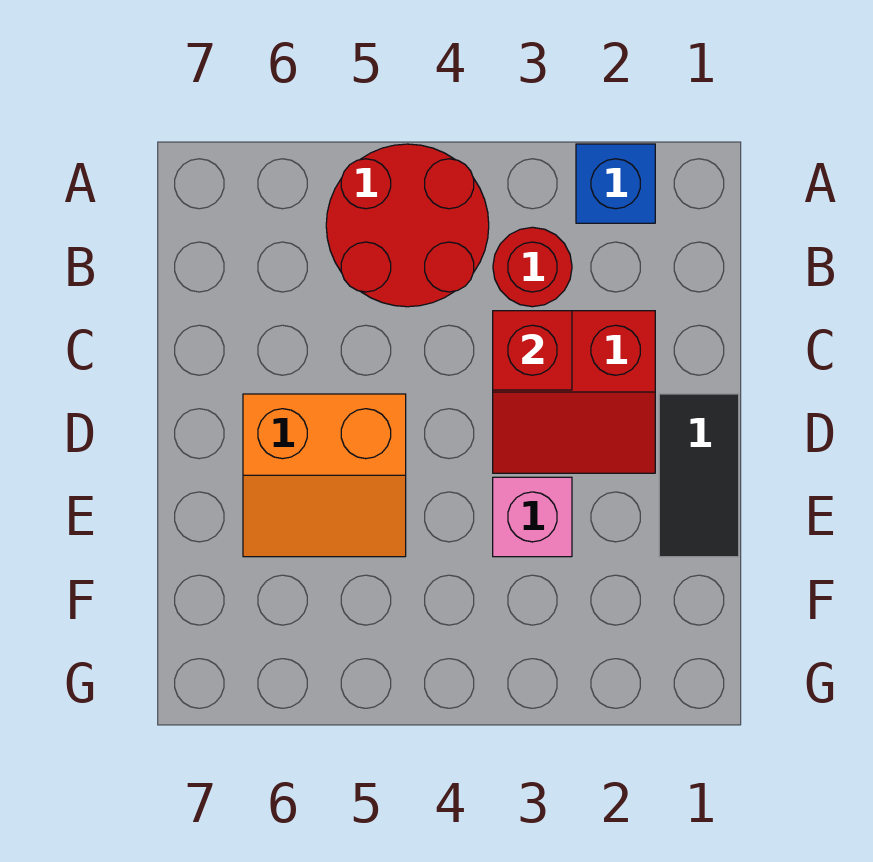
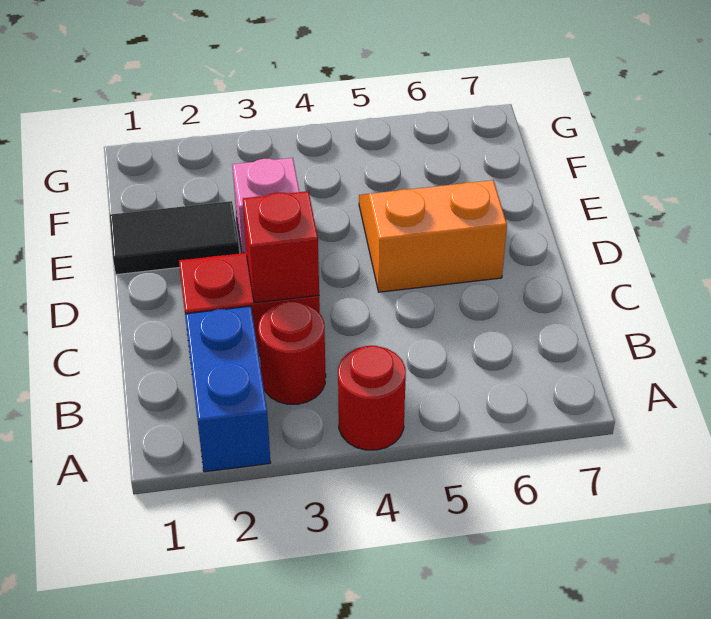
blue 1x1 brick [576,144,655,223] -> blue 1x2 brick [185,306,271,472]
red 2x2 round brick [326,144,489,307] -> red 1x1 round brick [338,346,406,450]
black 1x2 tile [659,394,739,557] -> black 1x2 tile turned to [109,201,239,275]

